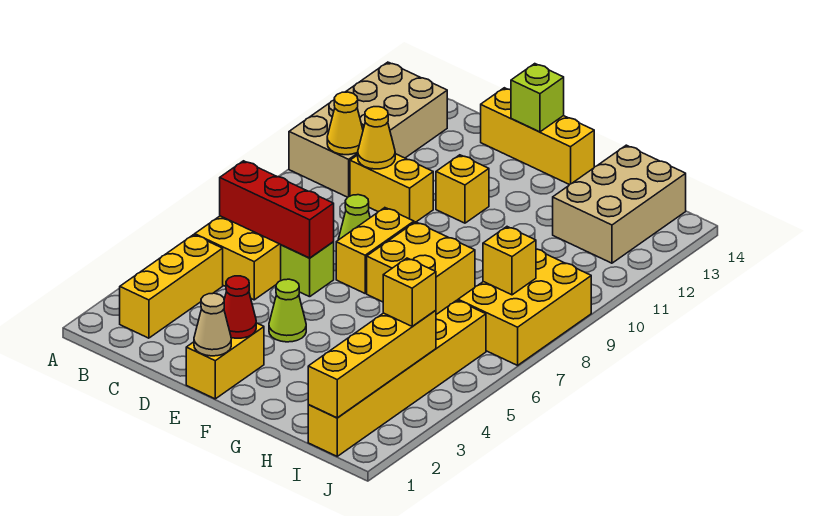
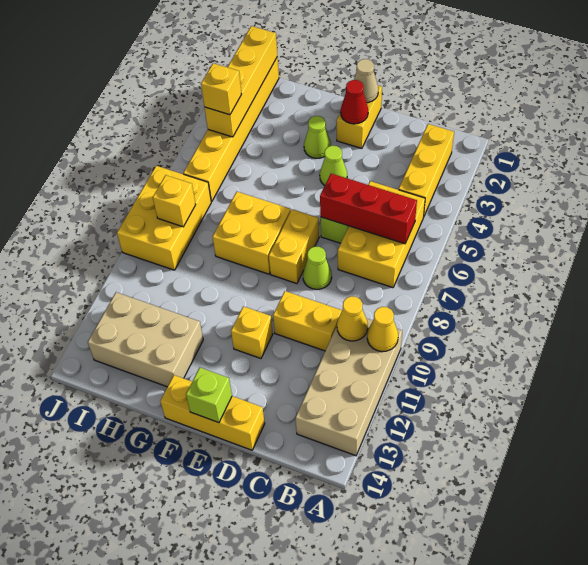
yellow 1x1 cone [358,107,395,169] -> yellow 1x1 cone moved to [367,307,398,352]
none -> lime 1x1 cone [304,116,331,158]
tan 2x3 brick [553,145,686,263] -> tan 2x3 brick turned to [88,292,203,387]

